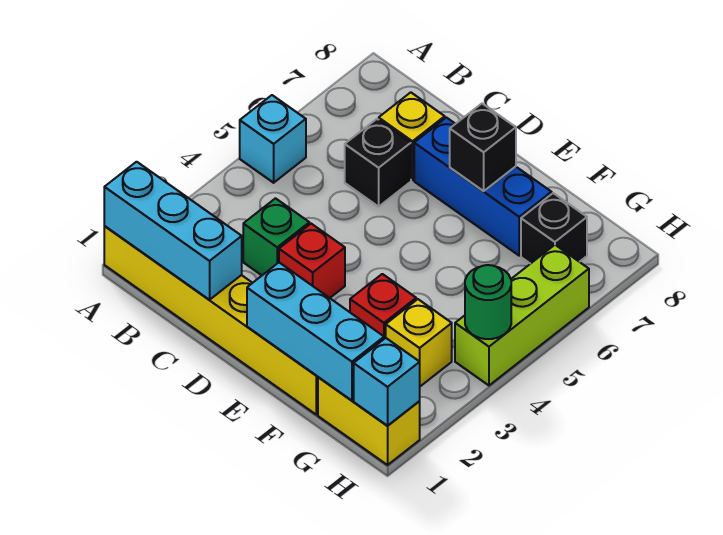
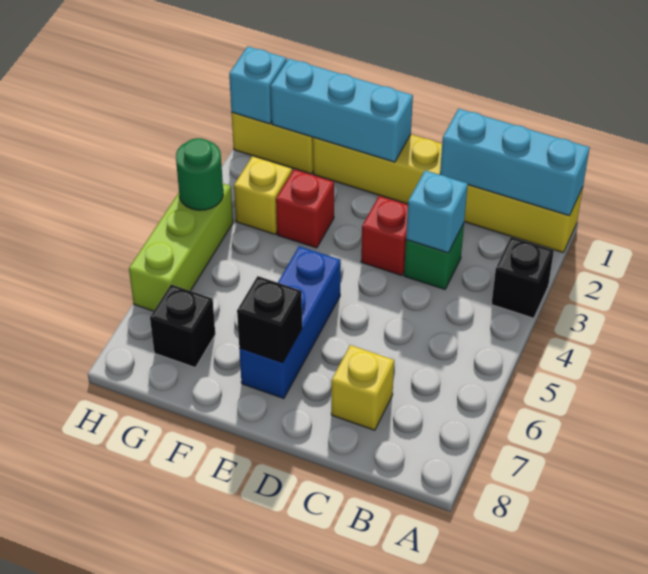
cyan 1x1 brick [240,95,306,183] -> cyan 1x1 brick moved to [406,170,468,253]
black 1x1 brick [345,119,411,207] -> black 1x1 brick moved to [492,237,554,318]
blue 1x3 brick [414,118,552,256] -> blue 1x3 brick turned to [239,246,341,399]

